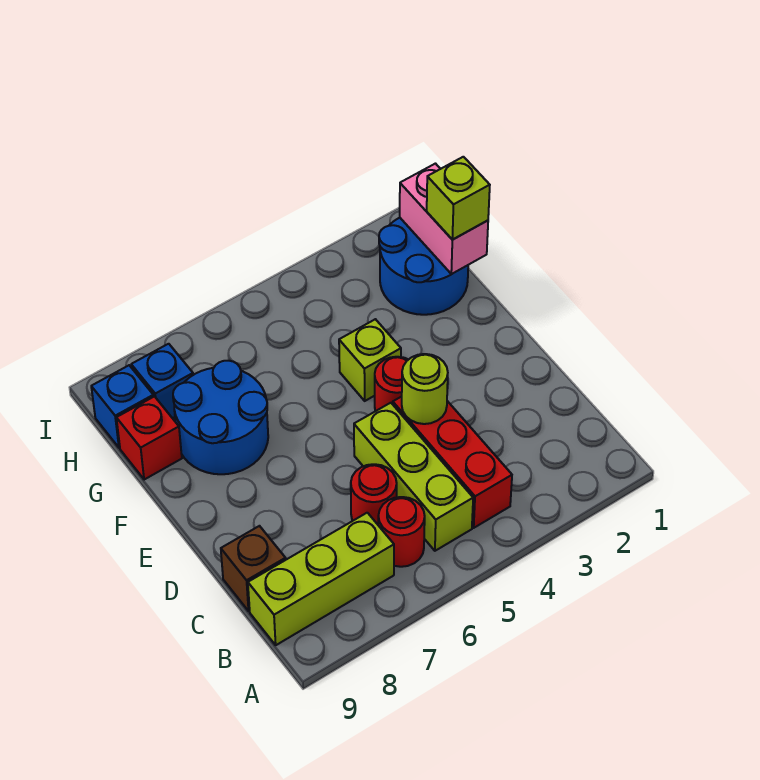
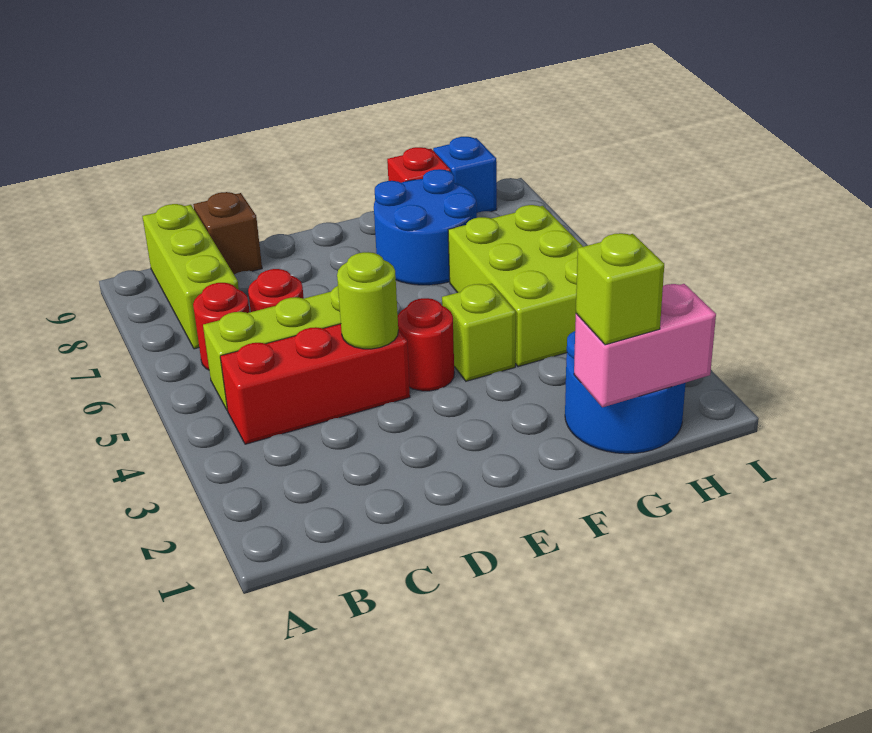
none -> lime 2x3 brick [448,205,583,367]
blue 1x1 brick [131,344,193,418] -> none

